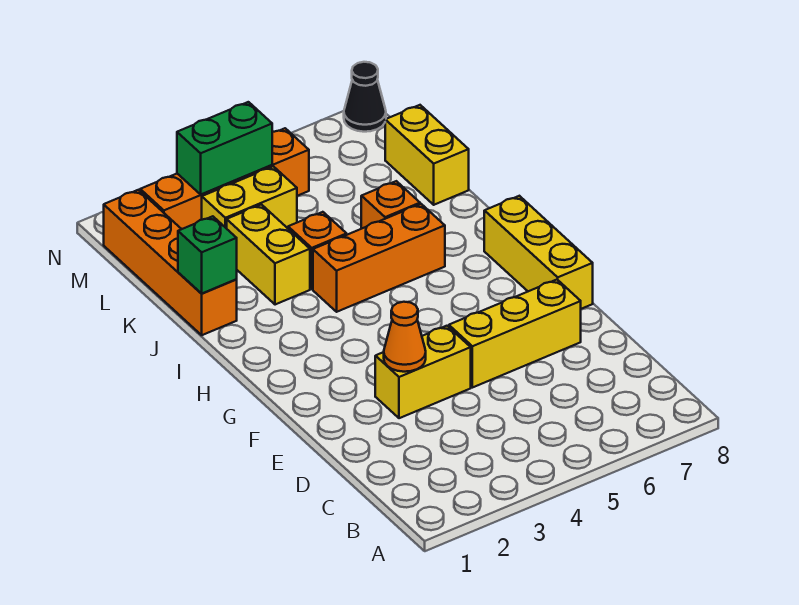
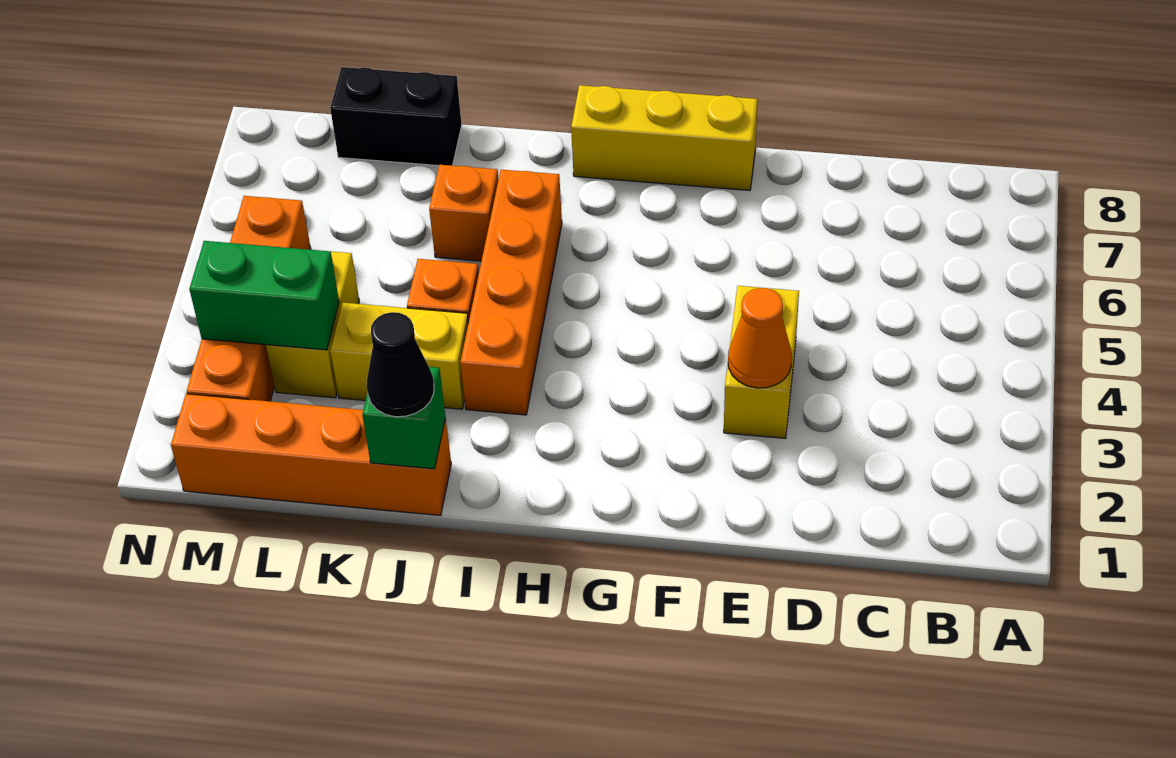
yellow 1x3 brick [449,280,581,388] -> none
orange 1x3 brick [313,204,445,312] -> orange 1x4 brick [460,170,562,415]
yellow 1x2 brick [385,105,469,205] -> black 1x2 brick [330,67,462,166]
green 1x2 brick [177,102,272,195] -> green 1x2 brick turned to [189,241,339,350]
black 1x1 cone [344,62,386,132] -> black 1x1 cone moved to [367,312,434,417]

